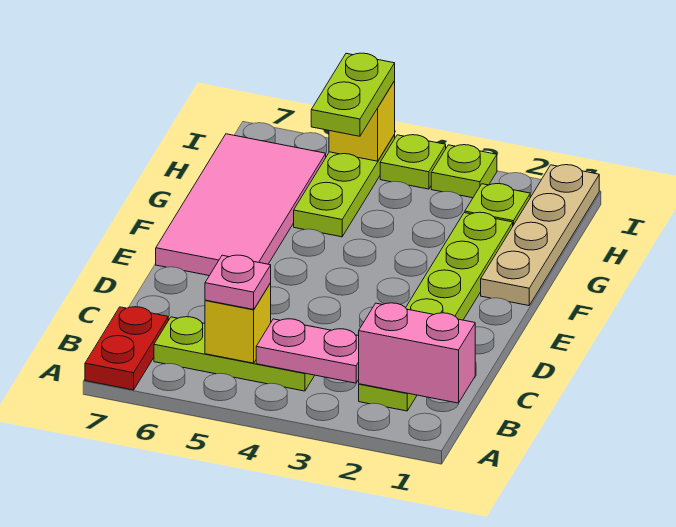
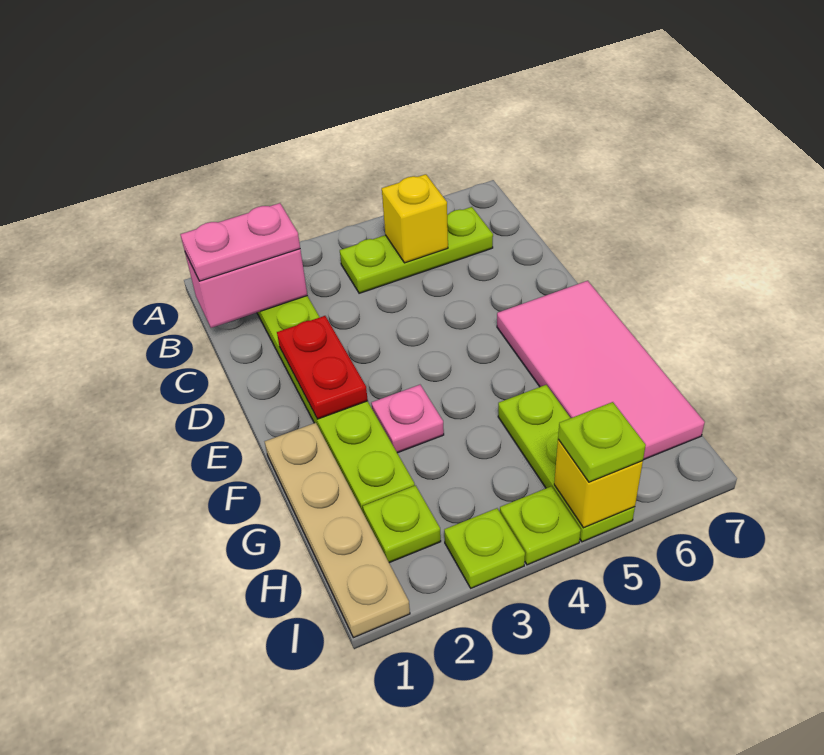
red 1x2 plate [85,307,168,390] -> red 1x2 plate moved to [277,316,368,419]
pink 1x2 plate [256,319,359,383] -> pink 1x2 plate moved to [180,203,300,281]
pink 1x1 plate [205,255,271,310] -> pink 1x1 plate moved to [371,385,444,453]
lime 1x2 plate [311,53,395,136] -> lime 1x1 plate [558,402,646,482]

